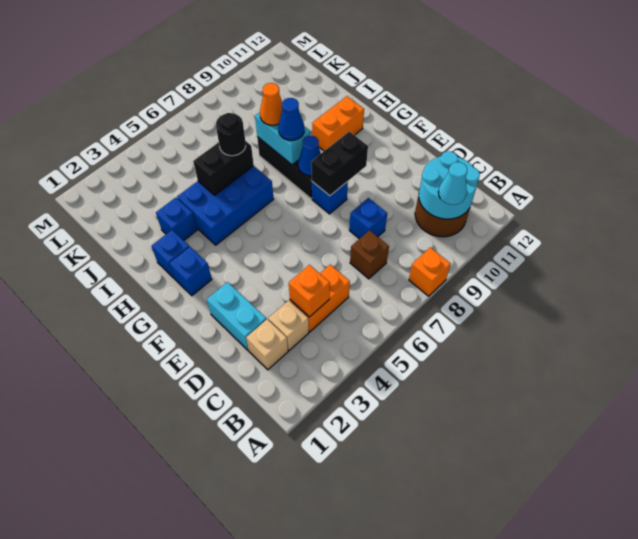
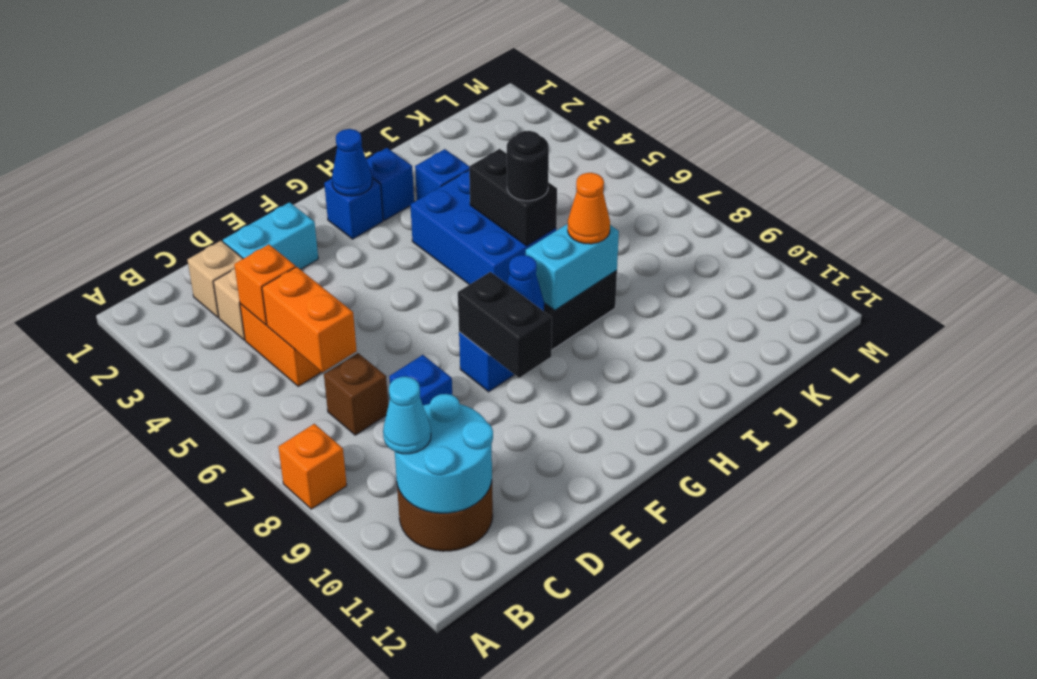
blue 1x1 cone [278,98,304,140] -> blue 1x1 cone moved to [332,129,372,196]
orange 1x2 brick [312,96,364,151] -> orange 1x2 brick moved to [262,267,357,372]

